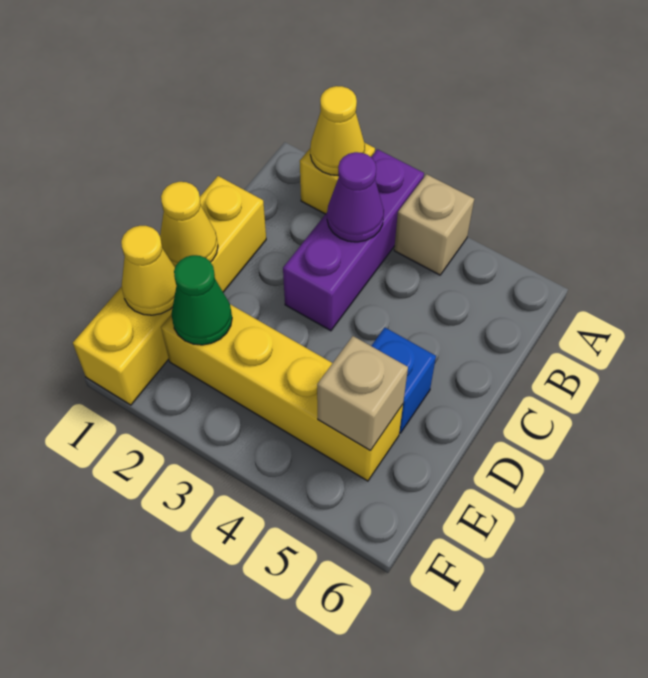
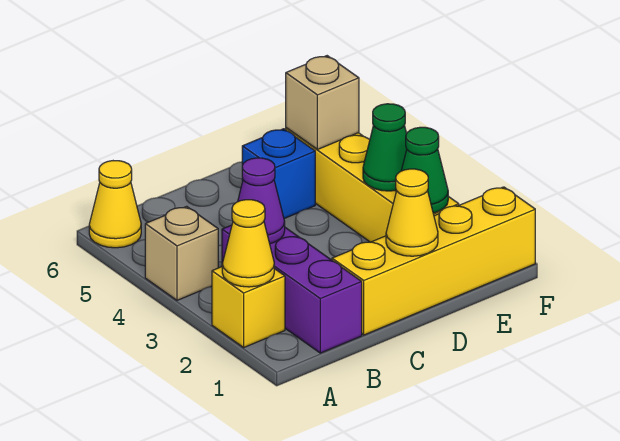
purple 1x3 brick [283,149,424,331] -> purple 1x3 brick turned to [222,225,362,353]
yellow 1x1 cone [121,226,177,315] -> yellow 1x1 cone moved to [89,161,141,248]
none -> green 1x1 cone [363,104,407,191]

